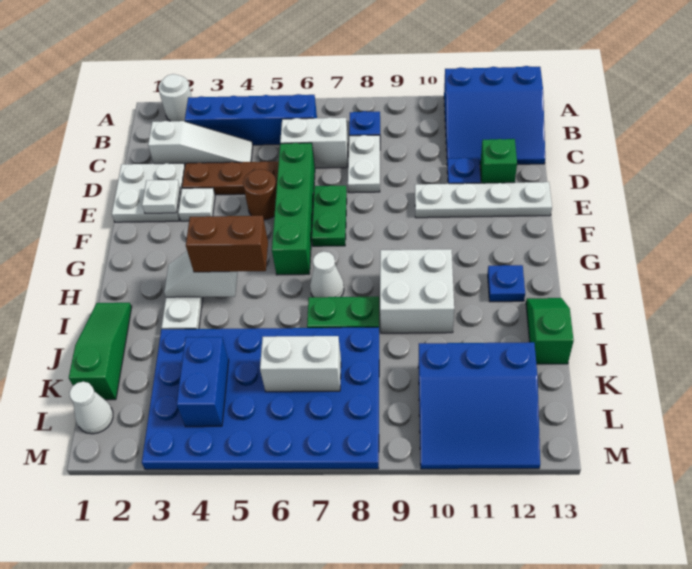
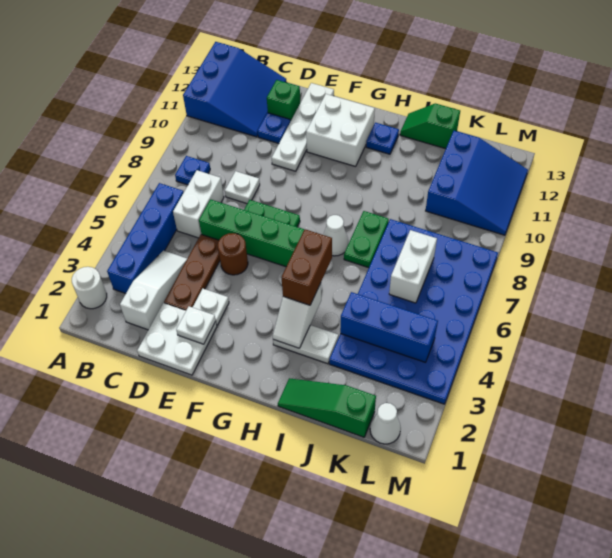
white 1x2 plate [348,135,380,193] -> white 1x1 plate [225,171,260,204]
white 2x2 brick [380,249,454,333] -> white 2x2 brick moved to [306,94,375,167]
blue 1x2 brick [177,337,229,427] -> blue 1x3 brick [340,292,438,362]

